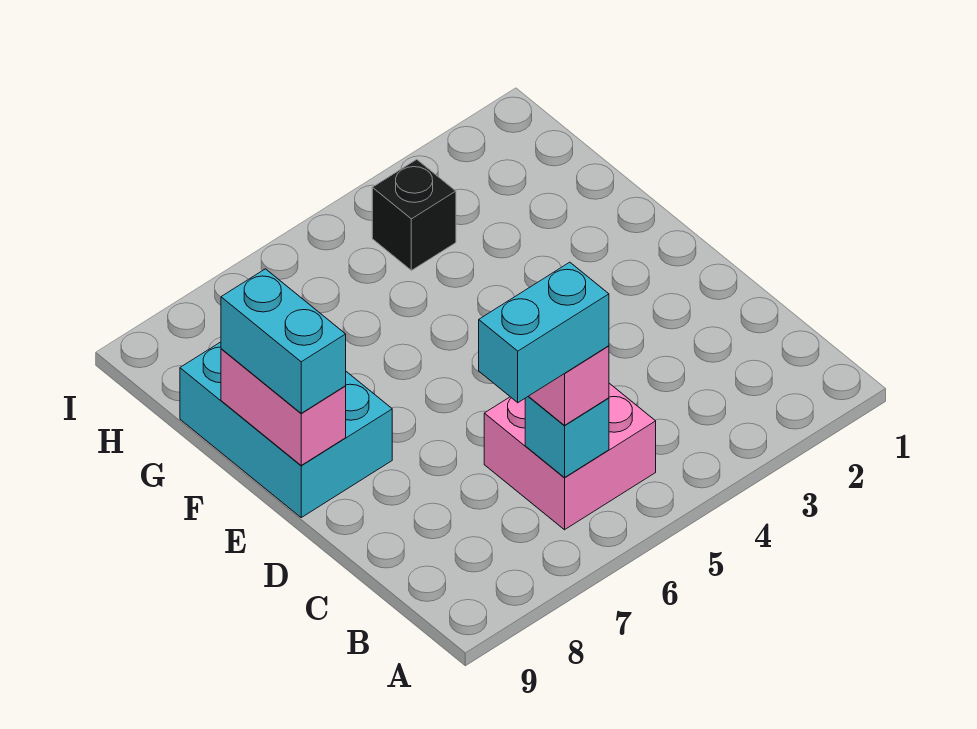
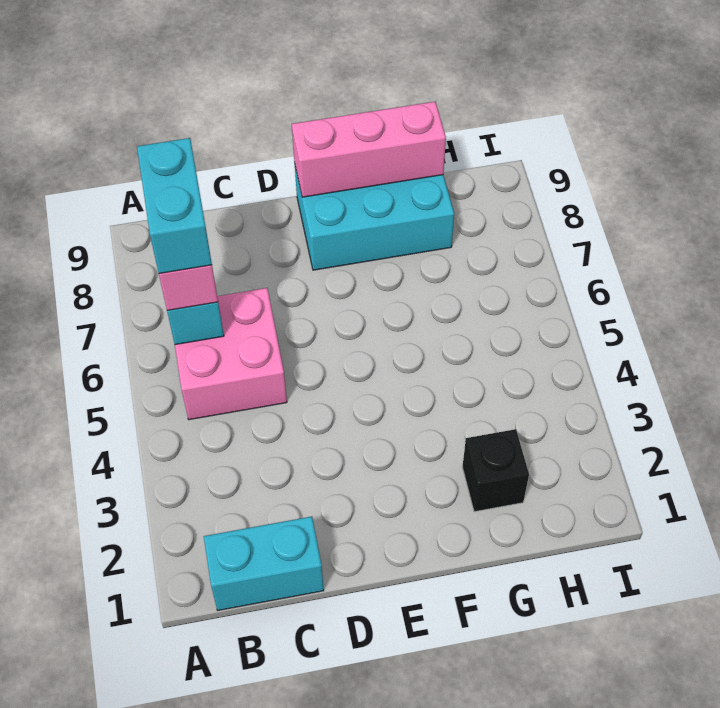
pink 1x2 brick [221,349,346,465] -> pink 1x3 brick [292,102,446,197]
cyan 1x2 brick [221,269,346,413] -> cyan 1x2 brick moved to [204,517,324,610]
black 1x1 brick [372,159,456,270] -> black 1x1 brick moved to [462,429,529,512]

